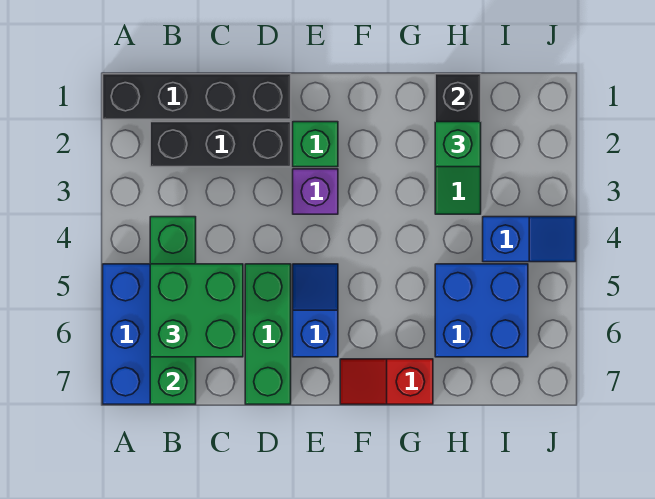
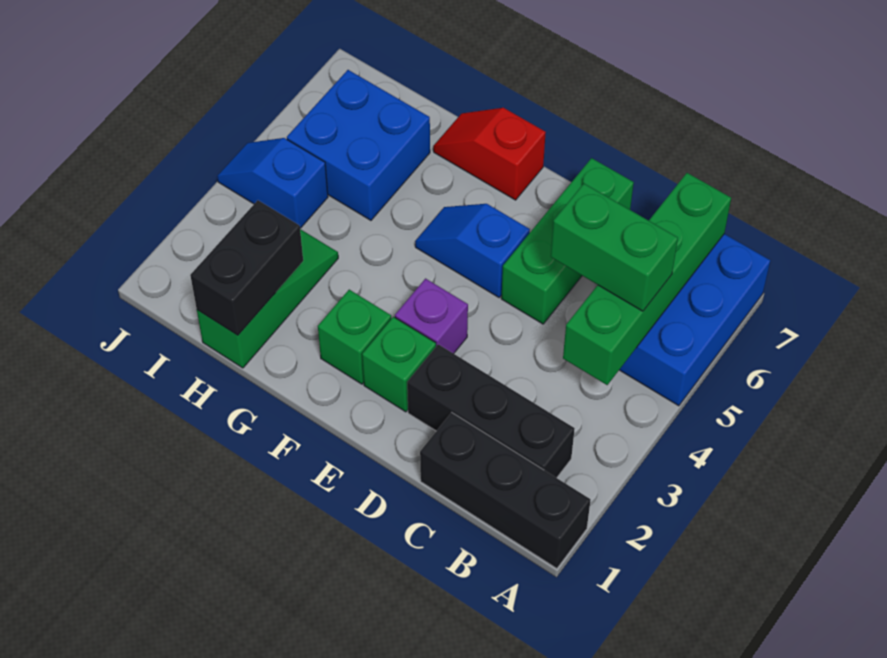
black 1x4 brick [103,74,291,119] -> black 1x3 brick [420,413,591,569]
green 2x2 brick [150,264,243,357] -> green 1x2 brick [551,184,678,311]
blue 1x2 slope [293,264,338,357] -> blue 1x2 slope turned to [415,204,530,297]
red 1x2 slope [340,359,433,404] -> red 1x2 slope turned to [433,108,546,200]
green 1x1 brick [435,122,481,167] -> green 1x1 brick moved to [318,290,391,384]

